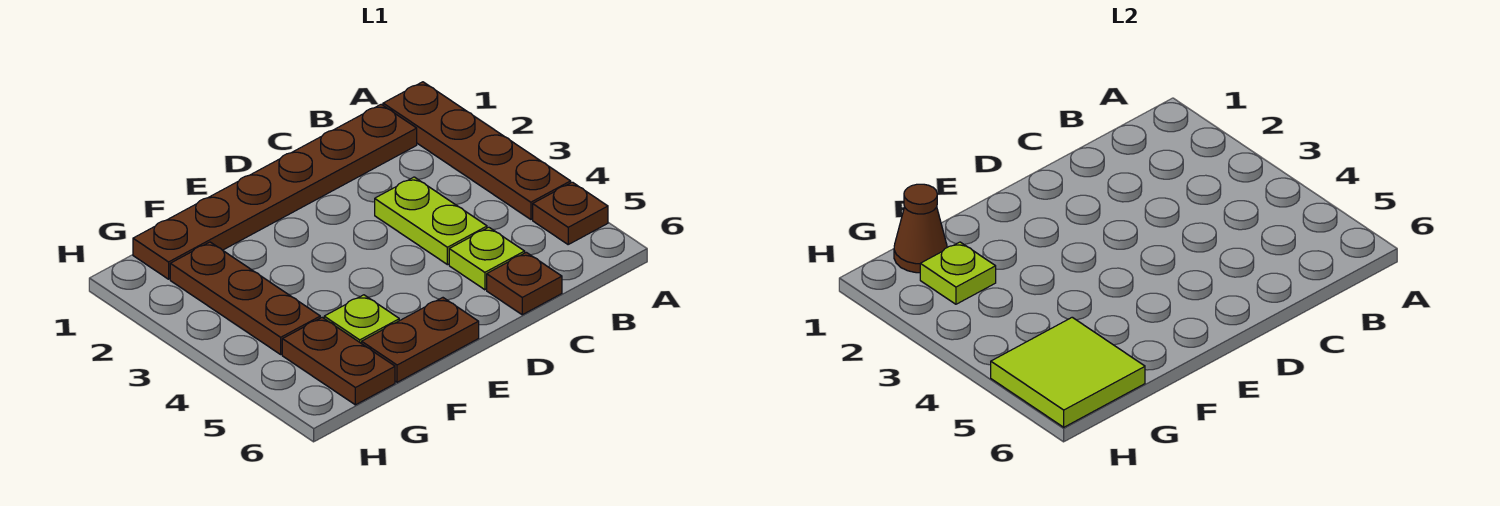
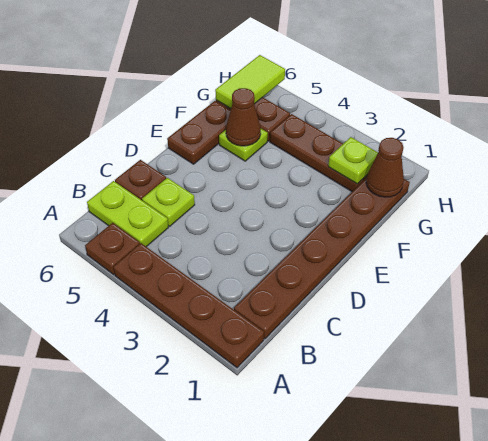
lime 1x2 plate [375,177,487,265] -> lime 1x2 plate moved to [87,181,168,247]
none -> brown 1x1 cone [226,88,261,146]
lime 2x2 tile [991,317,1145,427] -> lime 1x2 tile [215,55,285,109]

